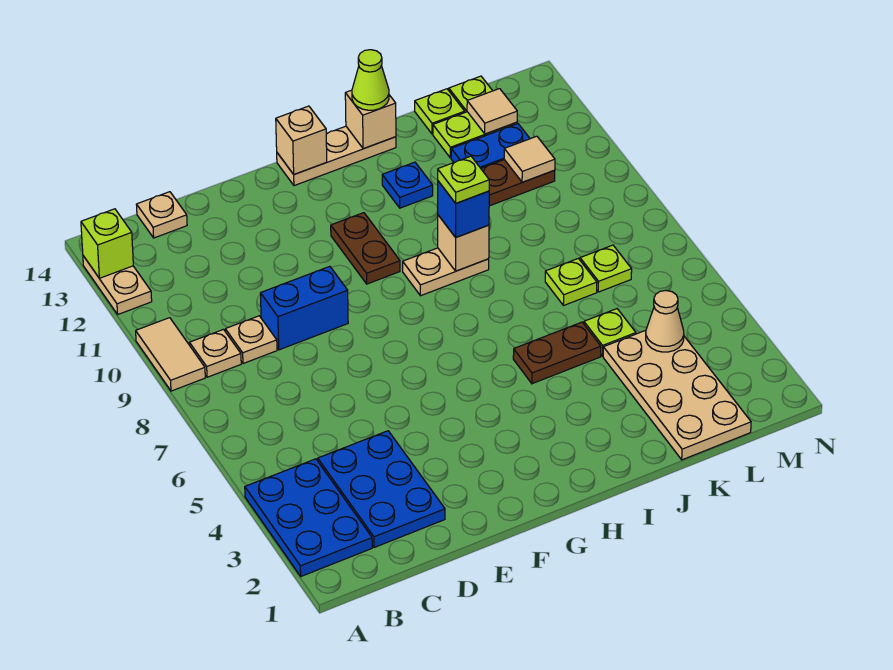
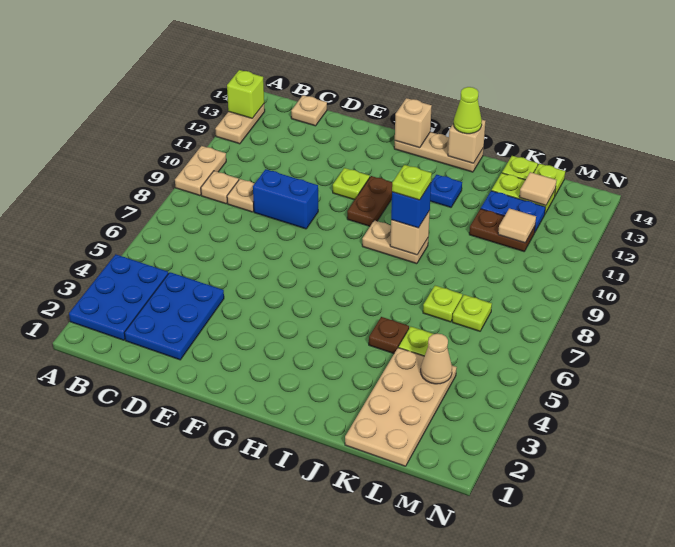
tan 1x2 tile [136,318,205,391] -> tan 1x2 plate [175,146,226,196]
none -> lime 1x1 plate [333,168,370,200]
brown 1x2 plate [513,322,601,384] -> brown 1x1 plate [369,317,409,354]

